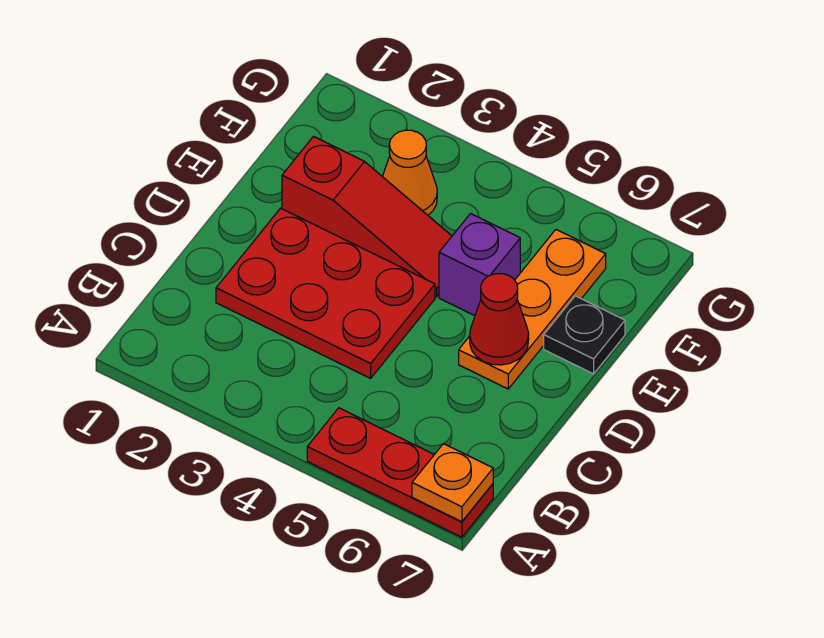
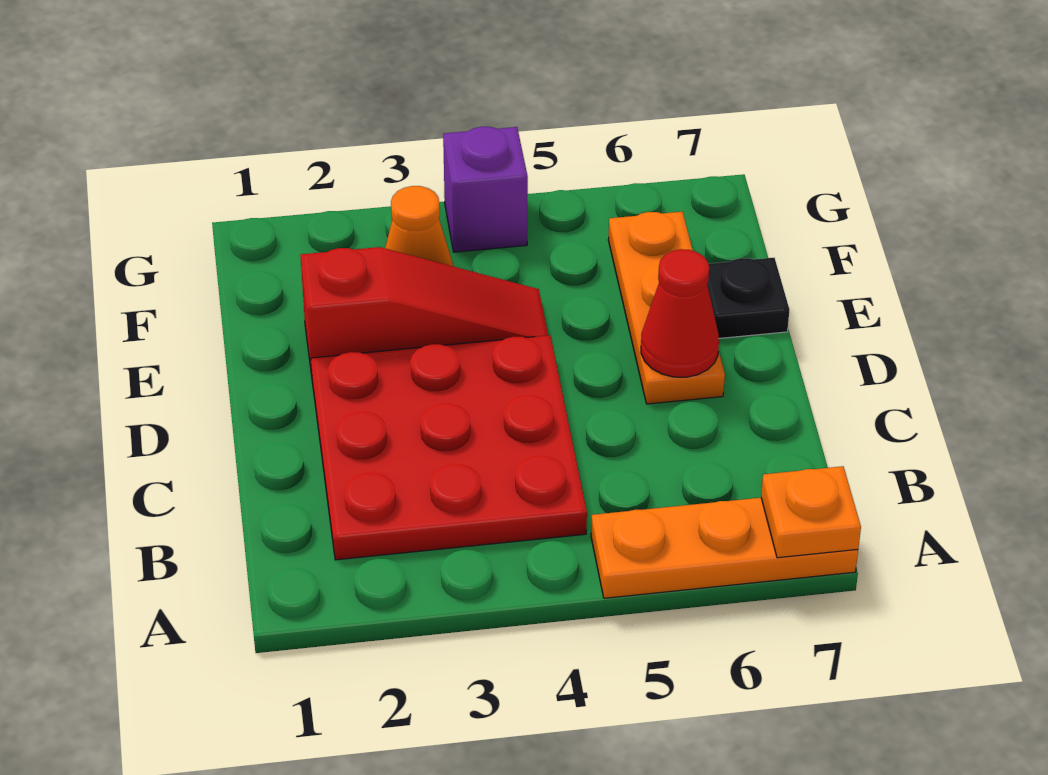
red 1x3 plate [307,408,493,537] -> orange 1x3 plate [591,498,858,598]
red 2x3 plate [216,208,435,378] -> red 3x3 plate [311,335,587,560]
purple 1x1 brick [439,214,520,316] -> purple 1x1 brick moved to [443,127,528,252]

